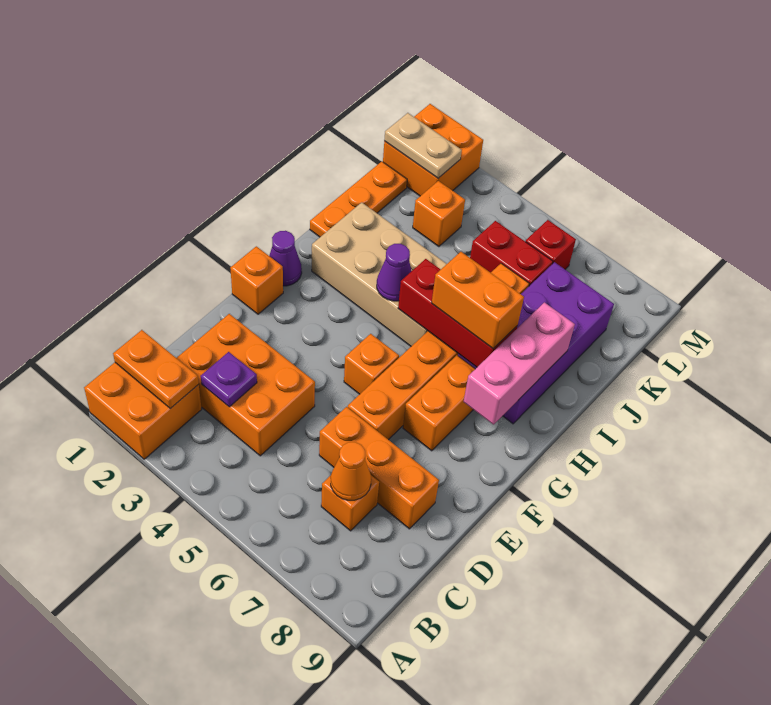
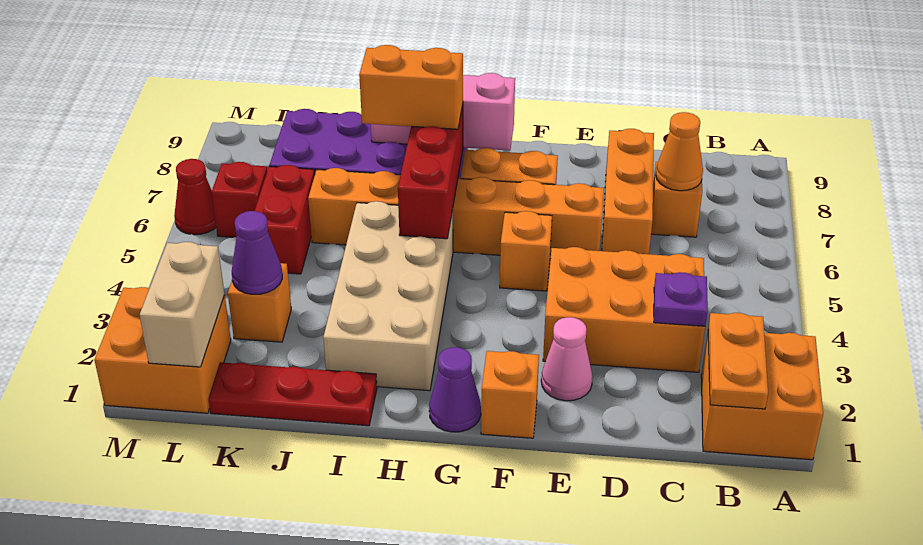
orange 2x3 brick [177,314,315,456] -> orange 2x3 brick turned to [543,247,705,372]
none -> pink 1x1 cone [541,317,592,401]
purple 1x1 cone [377,244,411,301] -> purple 1x1 cone moved to [232,211,282,294]
orange 1x2 brick [432,252,524,349] -> orange 1x2 brick turned to [359,45,463,129]
orange 1x3 plate [310,162,407,237] -> red 1x3 plate [208,362,377,426]
tan 1x2 plate [384,113,462,178] -> tan 1x2 brick [140,242,224,367]
none -> red 1x1 cone [174,159,216,235]

